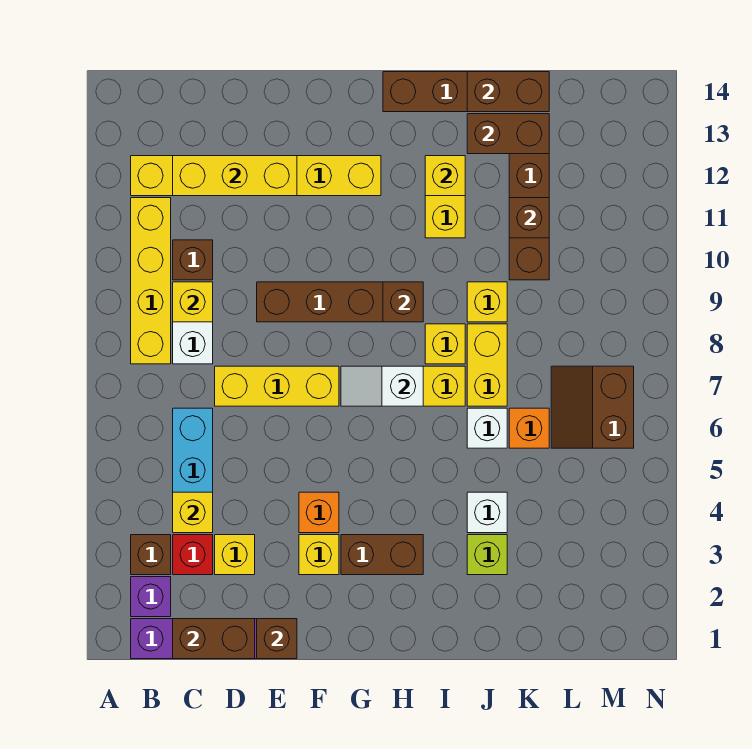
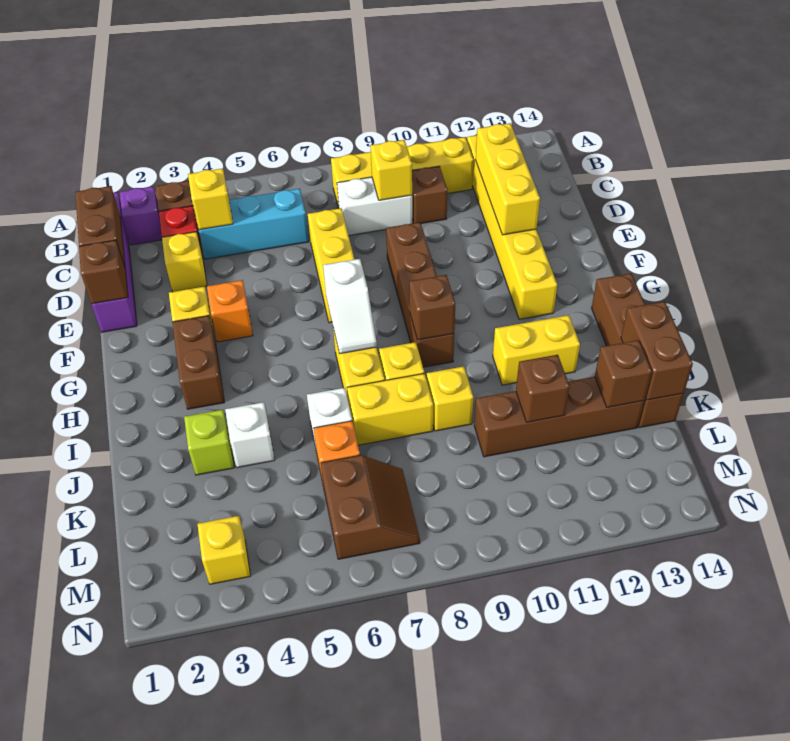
white 1x2 slope [341,366,423,406] -> white 1x2 slope turned to [323,259,377,354]
yellow 1x1 brick [425,156,465,196] -> yellow 1x1 brick moved to [198,516,251,584]
brown 1x2 brick [467,114,549,154] -> brown 1x1 brick [595,340,652,407]
brown 2x2 slope [551,366,634,448] -> brown 2x2 slope turned to [321,455,420,559]

